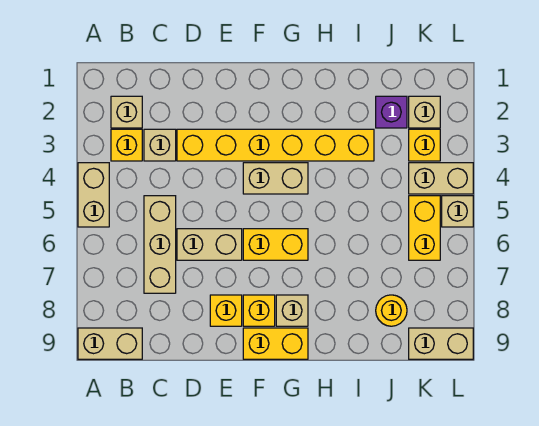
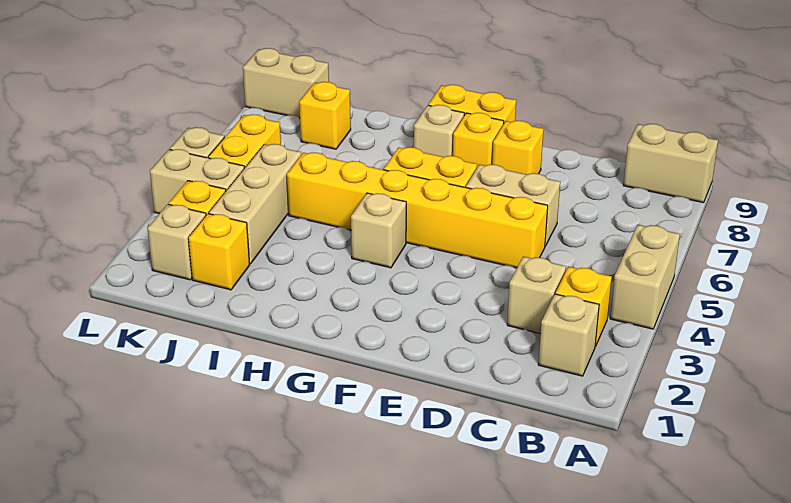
tan 1x3 brick [144,196,176,293] -> tan 1x3 brick moved to [209,144,301,264]
yellow 1x6 brick [177,129,374,161] -> yellow 1x6 brick moved to [287,153,548,268]
tan 1x2 brick [243,163,308,194] -> tan 1x1 brick [351,193,406,268]
purple 1x1 brick [376,96,407,128] -> yellow 1x1 brick [188,214,250,290]
yellow 1x1 round brick [376,295,407,326] -> yellow 1x1 brick [299,82,351,149]

